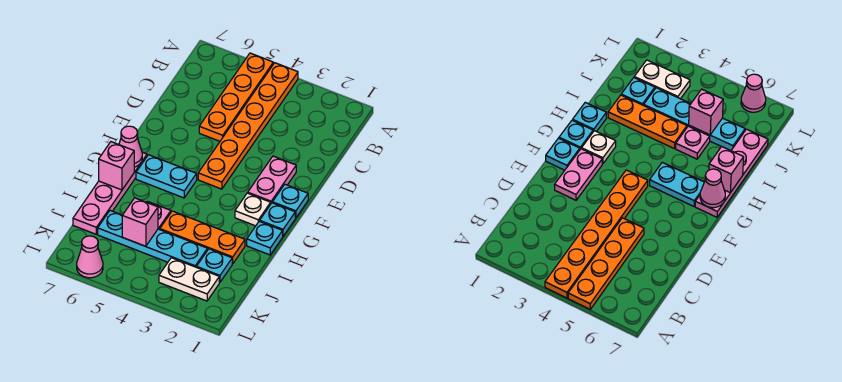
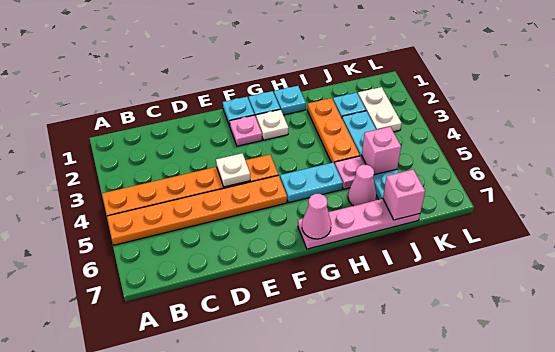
orange 1x4 plate [199,53,273,141] -> orange 1x6 plate [107,175,287,245]
pink 1x2 plate [248,156,296,203] -> pink 1x1 plate [230,115,262,146]
none -> white 1x1 plate [216,153,250,187]
cyan 1x2 plate [136,155,197,198] -> cyan 1x2 plate turned to [280,163,343,203]
pink 1x1 brick [99,142,134,190] -> pink 1x1 brick moved to [383,169,425,220]
pink 1x1 cone [77,236,103,278] -> pink 1x1 cone moved to [348,165,376,206]

